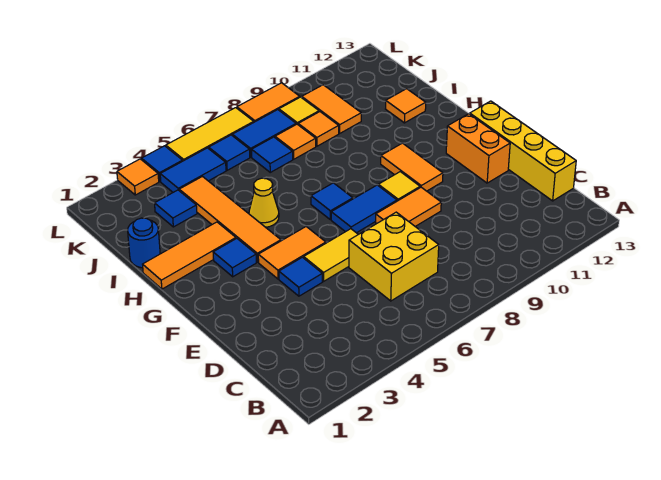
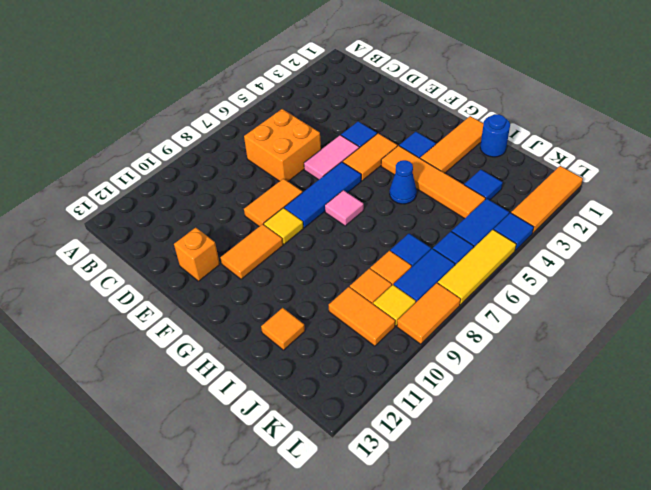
yellow 2x2 brick [349,212,439,301] -> orange 2x2 brick [244,109,321,181]
yellow 1x4 brick [470,101,576,201] -> none
yellow 1x2 tile [304,229,358,281] -> pink 1x2 tile [304,135,359,180]
orange 1x2 brick [446,114,510,183] -> orange 1x1 brick [174,228,220,281]
blue 1x2 tile [331,185,397,233] -> blue 1x3 tile [284,162,361,228]
orange 1x2 tile [381,143,443,191] -> orange 1x2 tile turned to [221,224,283,279]
blue 1x1 tile [311,183,353,220] -> pink 1x1 tile [325,190,364,226]
yellow 1x1 cone [249,178,279,227] -> blue 1x1 cone [390,160,417,204]
orange 1x1 tile [117,159,159,195] -> orange 1x3 tile [511,166,583,233]

